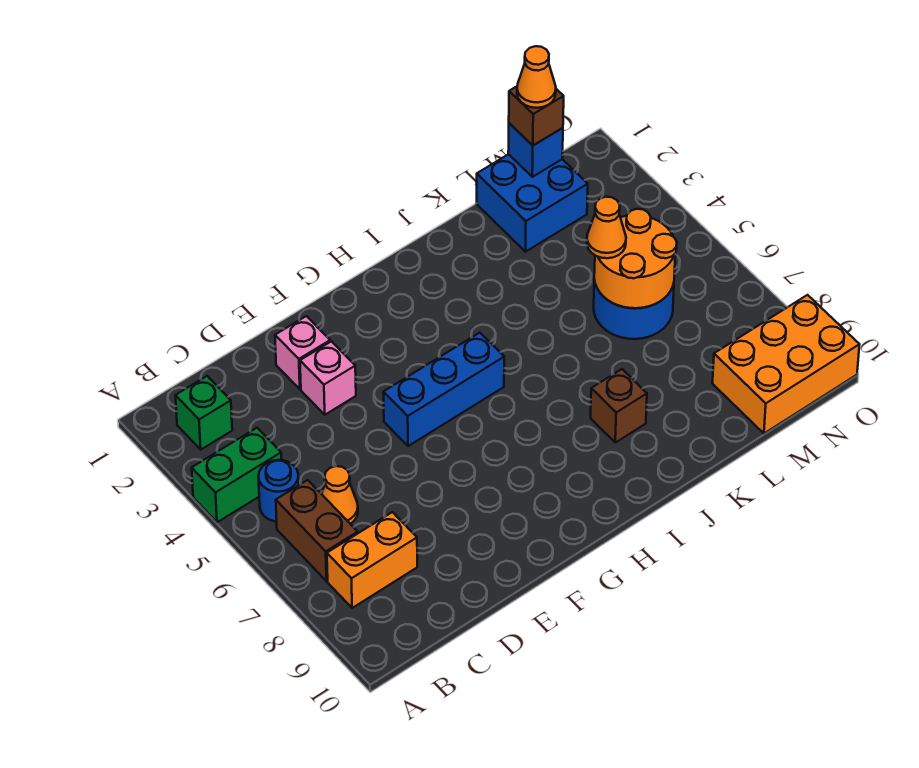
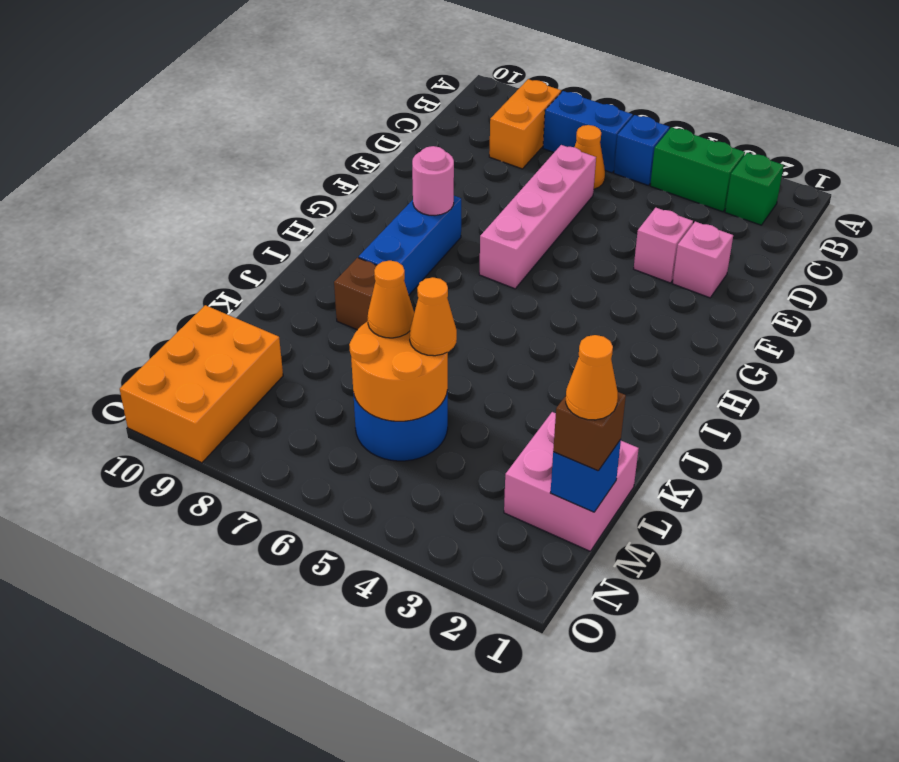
green 1x2 brick [192,428,281,522] -> green 1x2 brick turned to [650,127,745,212]
blue 1x1 round brick [258,460,299,522] -> blue 1x1 brick [614,115,669,186]
brown 1x2 brick [276,480,358,581] -> blue 1x2 brick [543,91,633,173]
none -> pink 1x4 brick [479,145,596,289]
blue 1x3 brick [383,333,504,446] -> blue 1x3 brick moved to [359,196,461,295]
none -> pink 1x1 round brick [412,146,454,215]
blue 2x2 brick [477,154,588,252] -> pink 2x2 brick [504,412,639,551]
none -> orange 1x1 cone [368,261,414,338]

